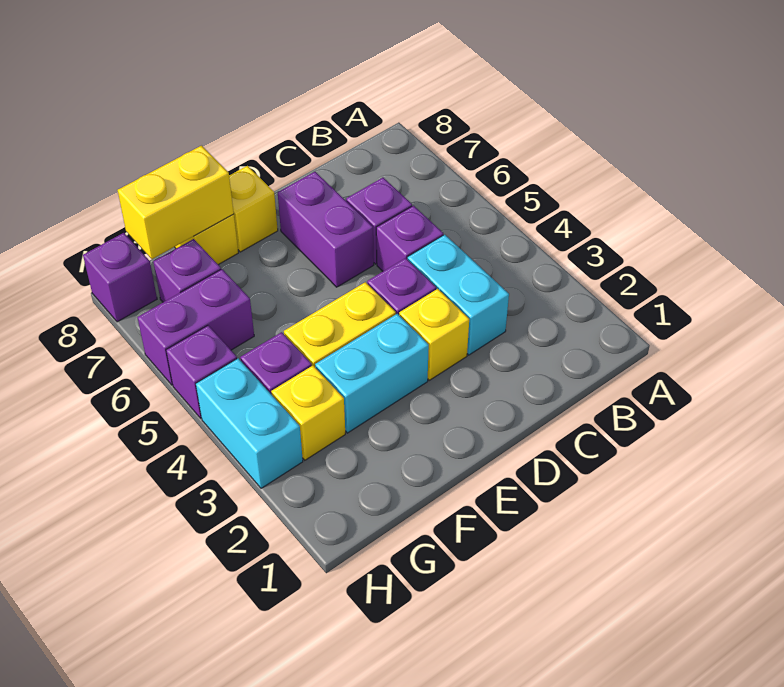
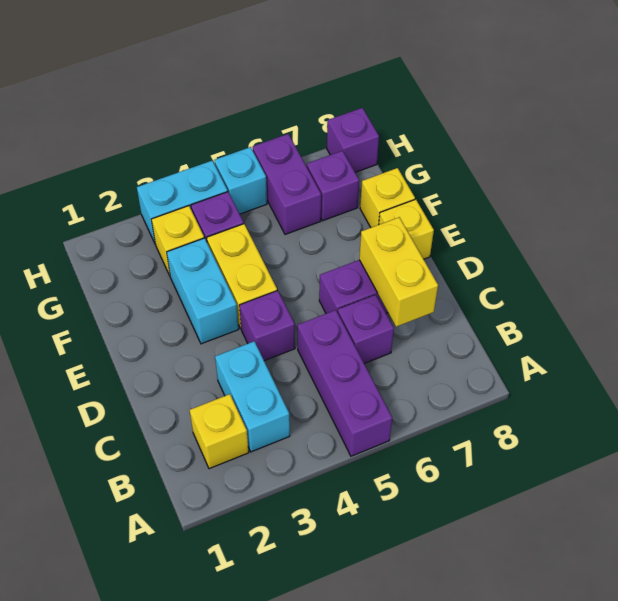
cyan 1x2 brick [408,235,509,355] -> cyan 1x2 brick turned to [215,341,290,452]
purple 1x1 brick [376,206,443,271] -> purple 1x3 brick [297,310,392,456]
yellow 1x1 brick [399,289,469,380] -> yellow 1x1 brick moved to [190,394,249,469]
yellow 1x2 brick [118,146,234,259] -> yellow 1x2 brick moved to [359,217,438,327]
purple 1x1 brick [166,325,237,418] -> cyan 1x1 brick [215,147,267,214]

